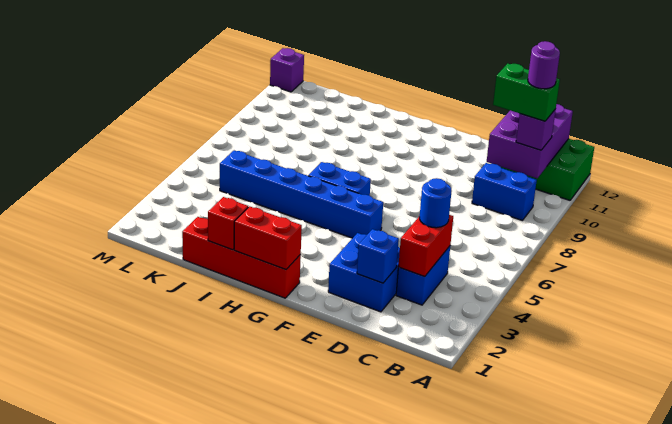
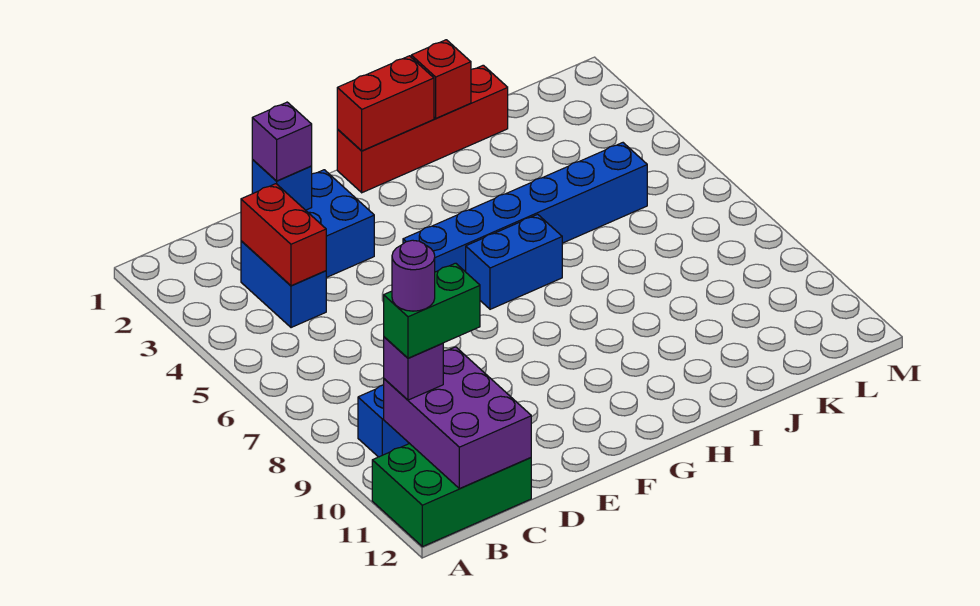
blue 1x1 round brick [420,178,452,228] -> none
purple 1x1 brick [270,48,304,92] -> purple 1x1 brick moved to [252,102,312,181]

